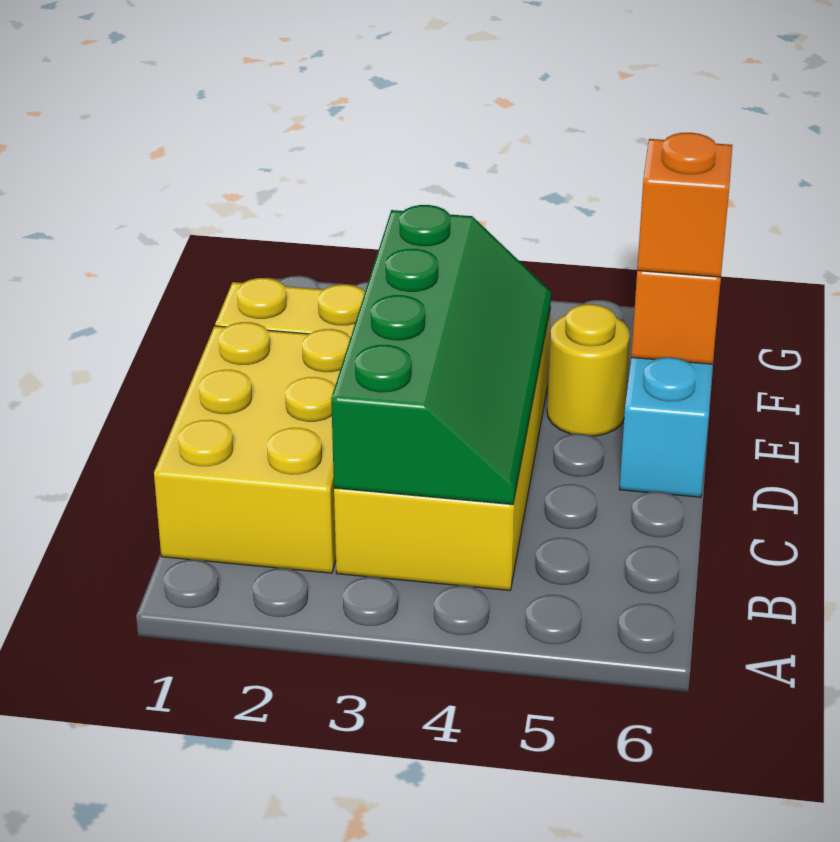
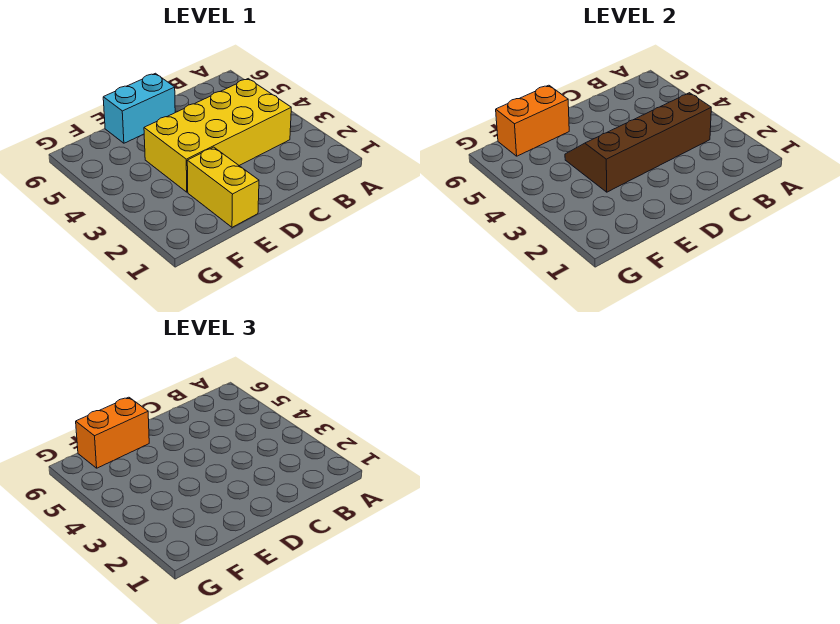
yellow 2x3 brick [154,322,351,573] -> none
green 2x4 slope [331,205,551,505] -> brown 2x4 slope [565,93,711,192]
yellow 1x1 round brick [547,304,630,436] -> none
orange 1x1 brick [637,133,732,277] -> orange 1x2 brick [76,397,149,468]

